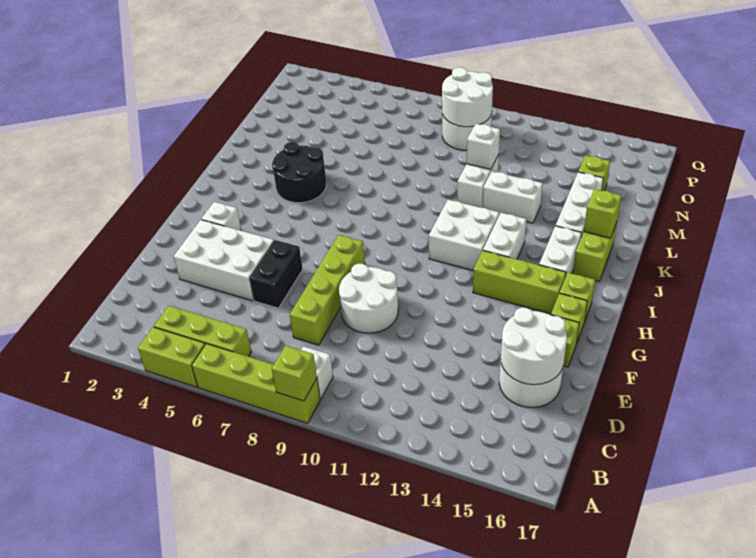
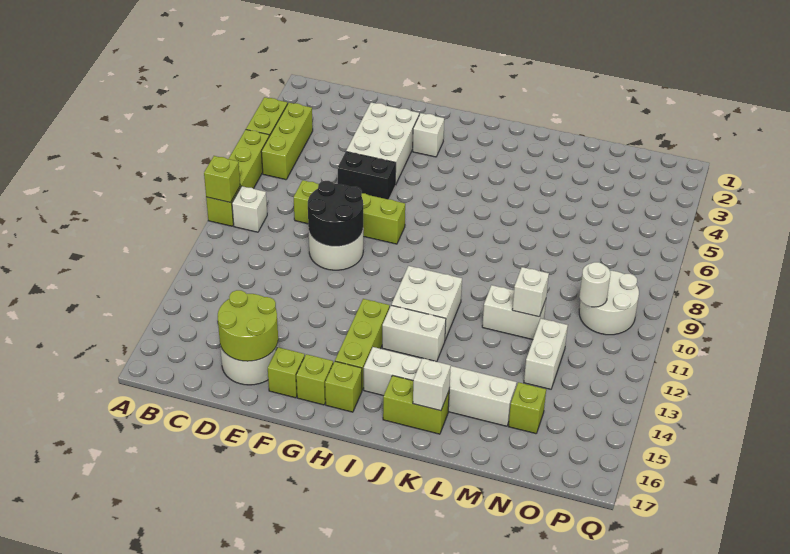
white 2x2 round brick [501,307,567,385] -> lime 2x2 round brick [218,290,278,361]
black 2x2 round brick [272,142,326,203] -> black 2x2 round brick moved to [308,181,363,246]
lime 1x1 brick [584,189,622,238] -> white 1x1 brick [413,358,451,411]
white 1x2 brick [483,171,543,223] -> white 1x2 brick moved to [524,319,568,389]
white 2x2 round brick [442,67,493,127] -> white 1x1 round brick [579,262,611,307]

